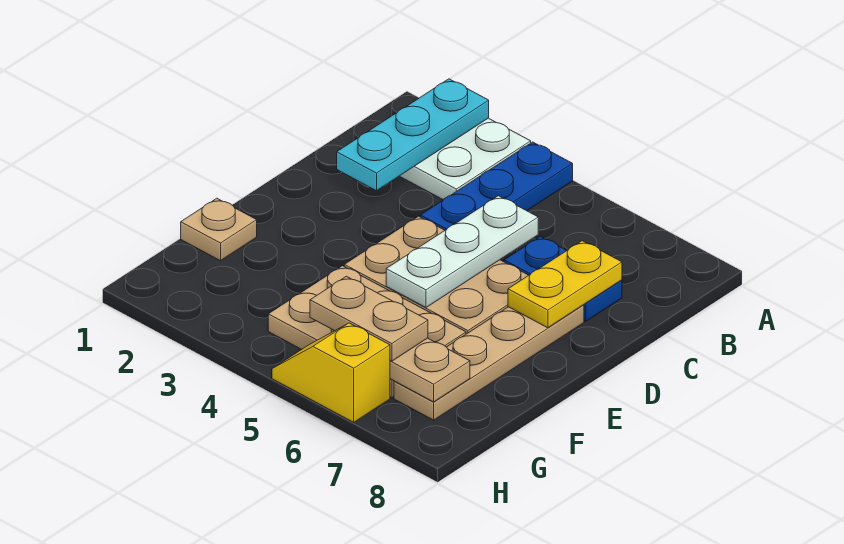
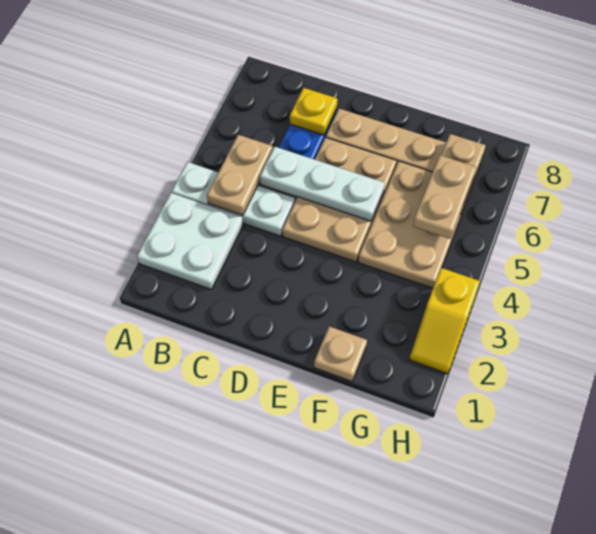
cyan 1x3 plate [337,79,489,191] -> none
blue 1x3 plate [420,142,573,230] -> white 1x3 plate [172,162,295,236]
none -> tan 1x2 plate [207,135,273,215]
yellow 1x2 plate [508,241,622,328] -> yellow 1x1 plate [290,88,337,135]
yellow 1x2 slope [272,323,390,422] -> yellow 1x2 slope moved to [409,268,480,374]

